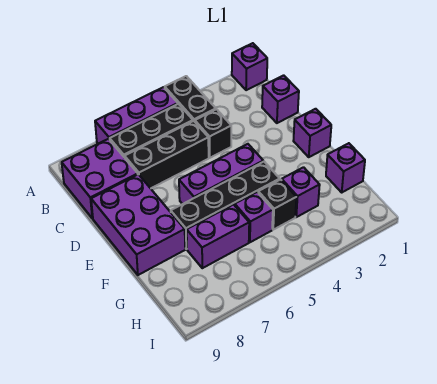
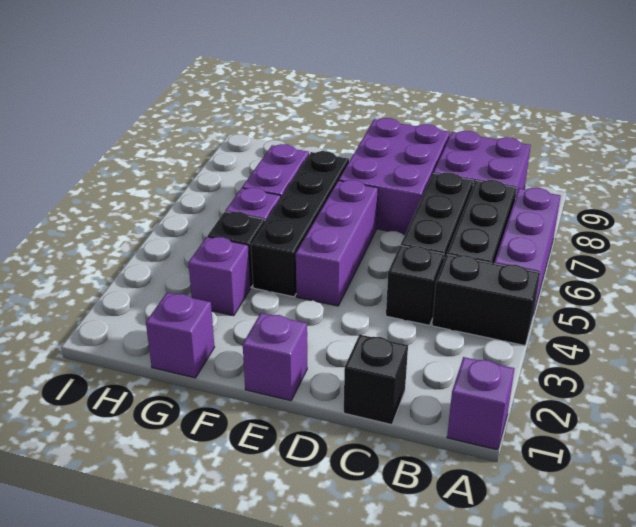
purple 1x1 brick [262,75,299,123] -> black 1x1 brick [344,335,408,425]
purple 2x3 brick [91,174,185,275] -> purple 2x3 brick turned to [339,118,450,234]

